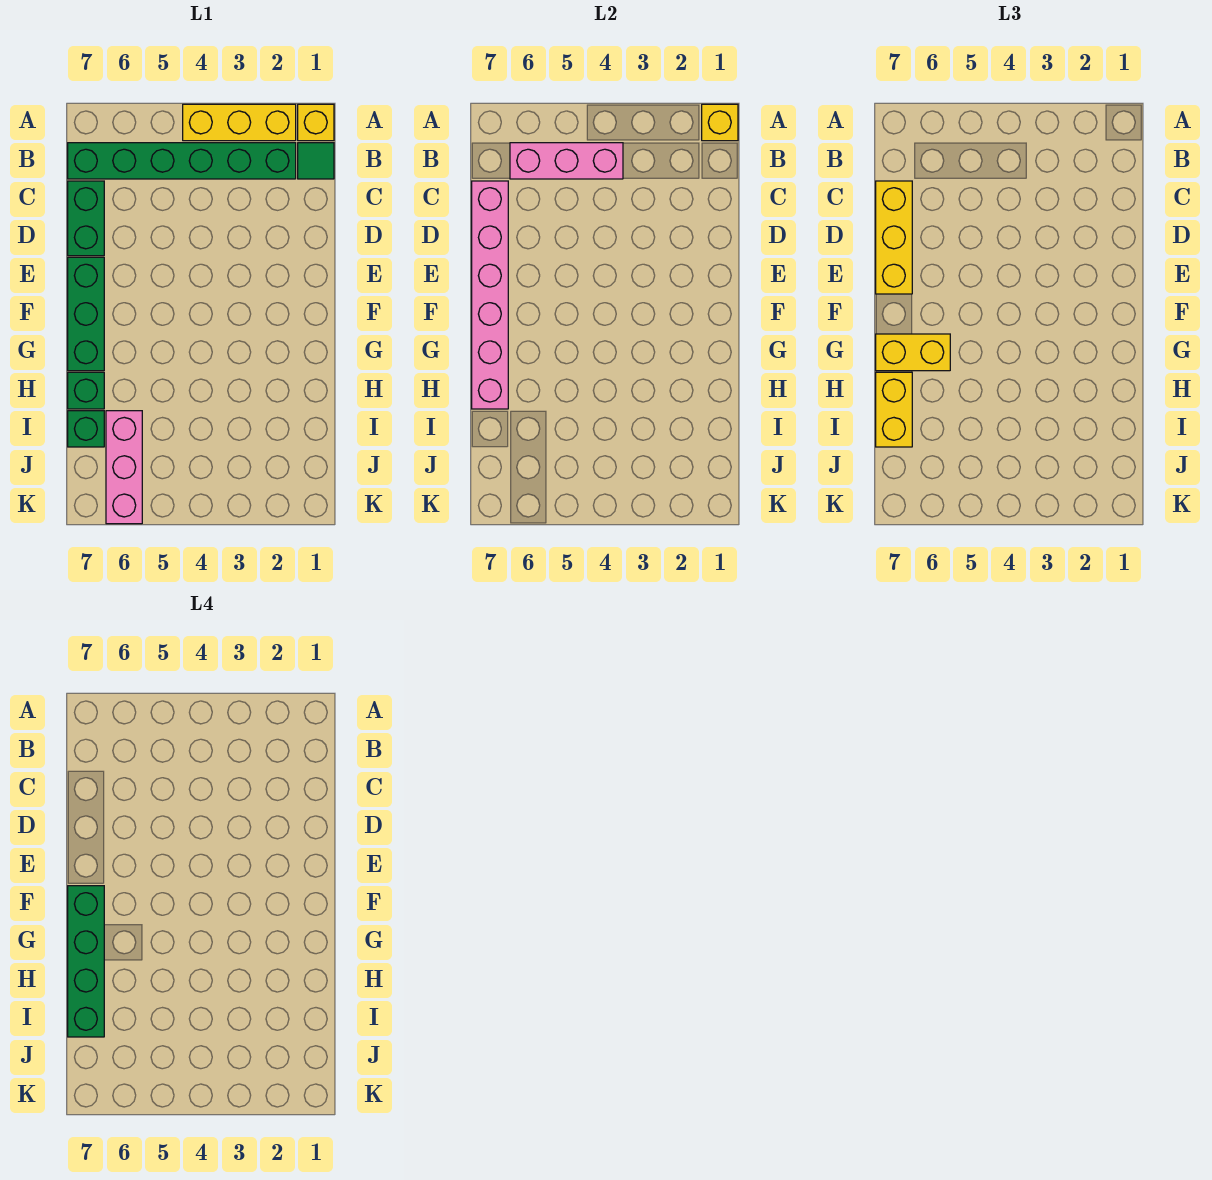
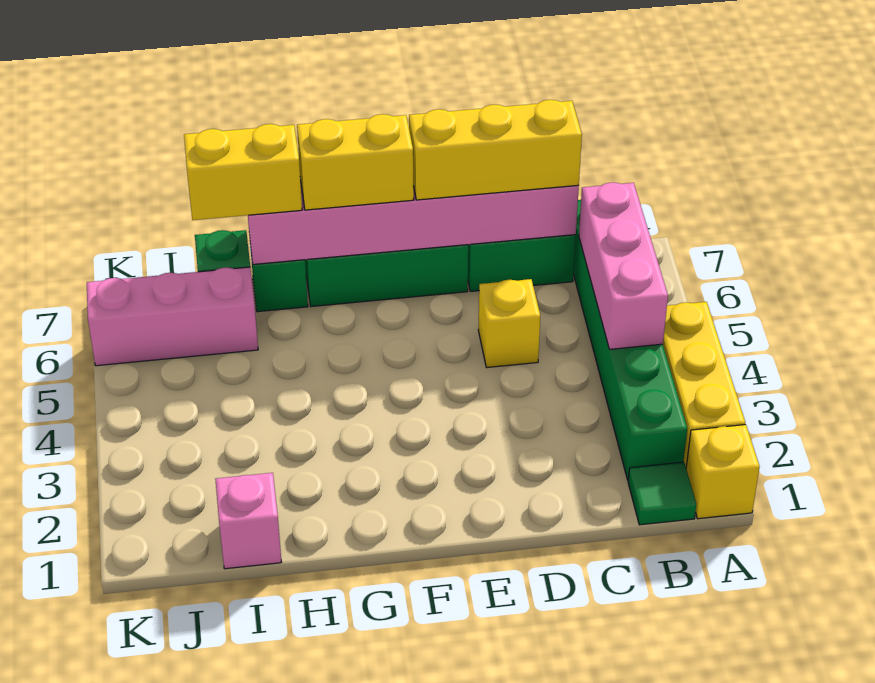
yellow 1x1 brick [702,104,738,141] -> yellow 1x1 brick moved to [478,279,540,367]
green 1x4 brick [68,886,104,1037] -> none
yellow 1x2 brick [876,334,950,371] -> yellow 1x2 brick turned to [297,114,414,210]
none -> pink 1x1 brick [215,473,281,569]

